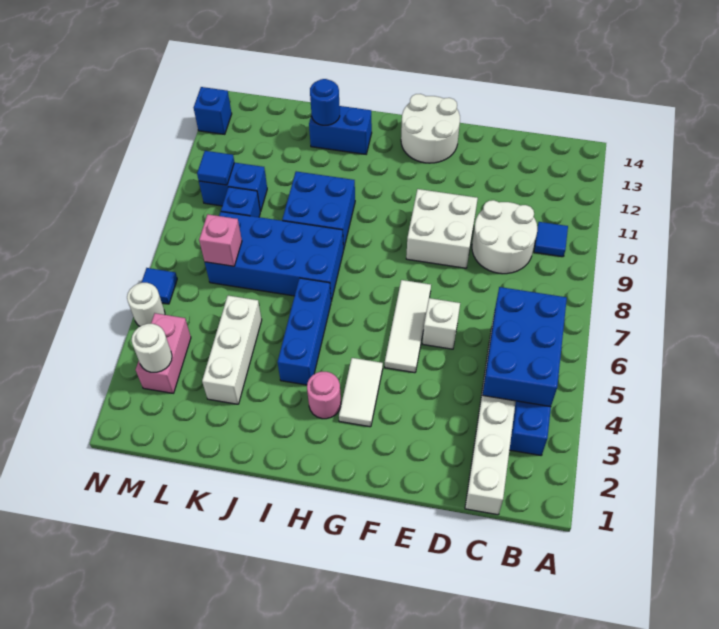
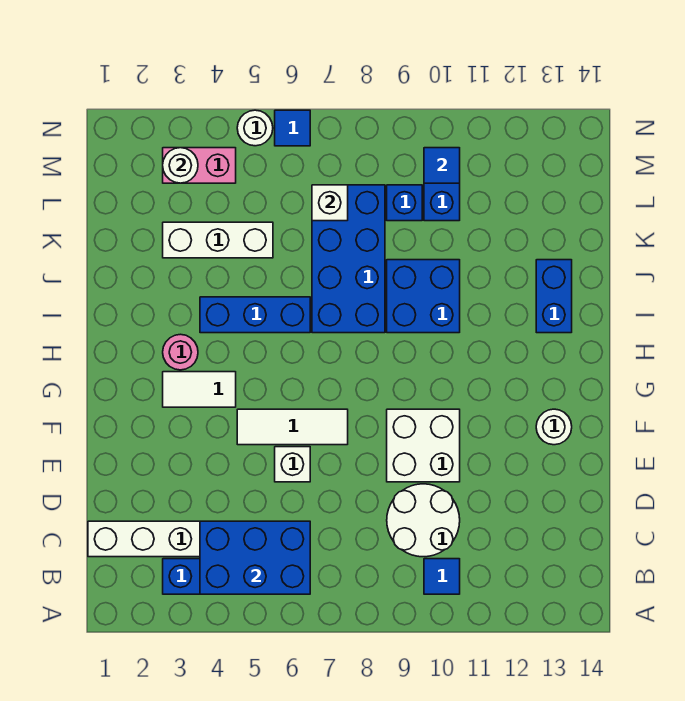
white 2x2 round brick [401,94,460,163] -> white 1x1 round brick [536,409,572,445]
blue 1x1 round brick [310,79,340,125] -> none
pink 1x1 brick [199,214,242,266] -> white 1x1 brick [312,185,348,221]
blue 1x1 brick [194,87,232,134] -> none

